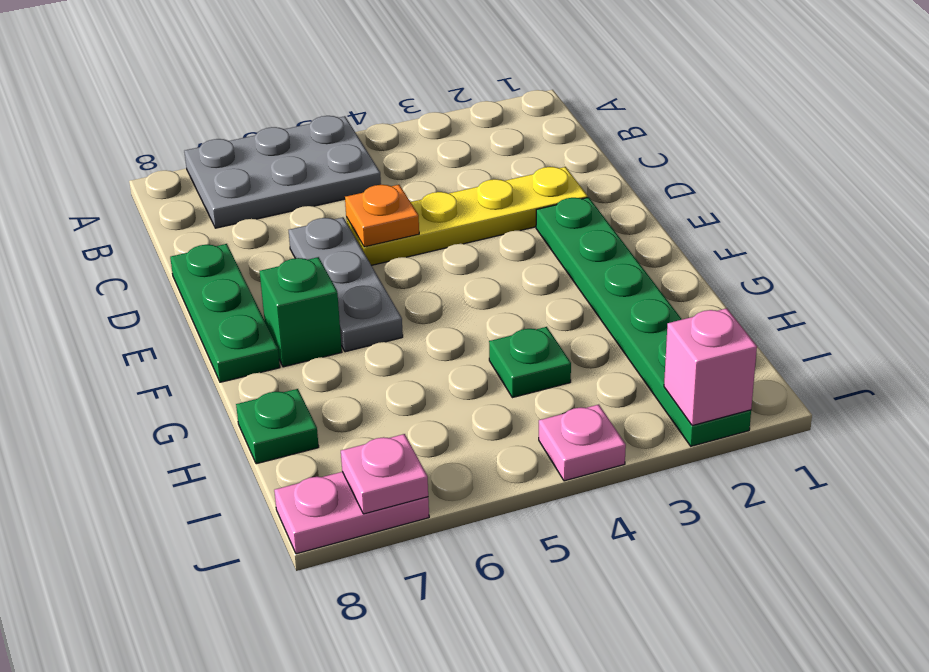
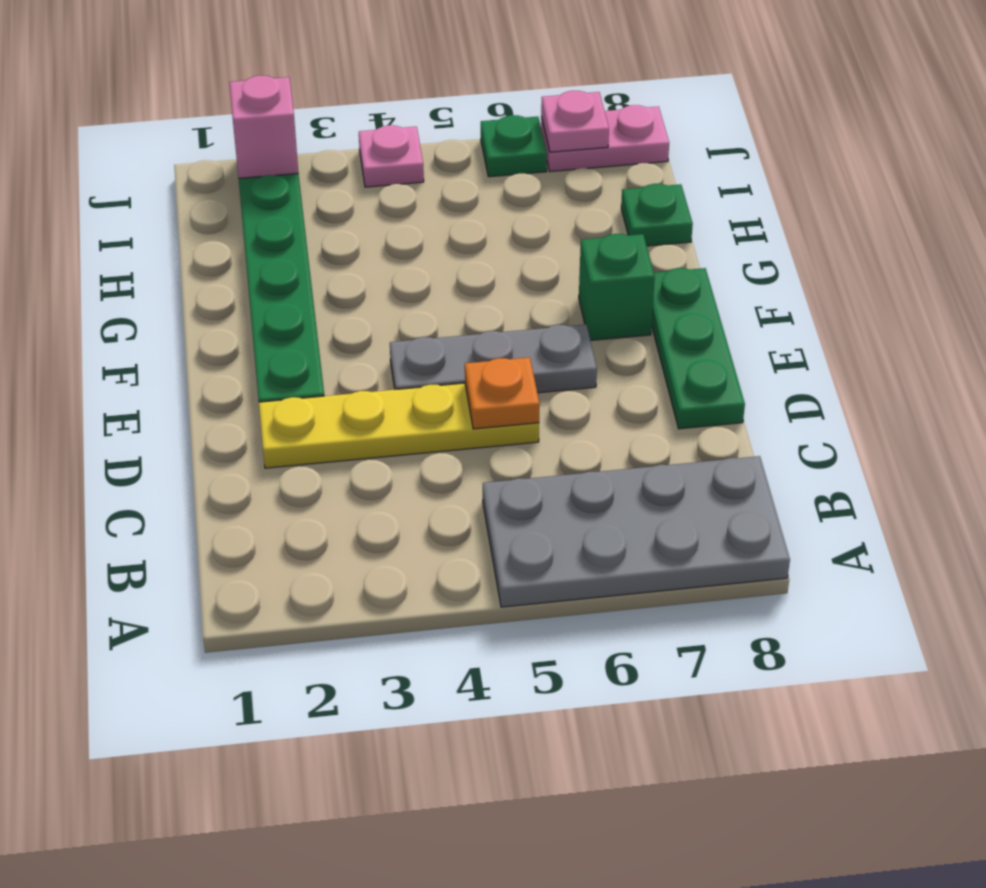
grey 2x3 plate [184,116,381,228] -> grey 2x4 plate [483,456,790,607]
grey 1x3 plate [289,217,403,352] -> grey 1x3 plate turned to [390,324,597,393]
green 1x1 plate [489,327,571,398] -> green 1x1 plate moved to [481,115,547,177]

